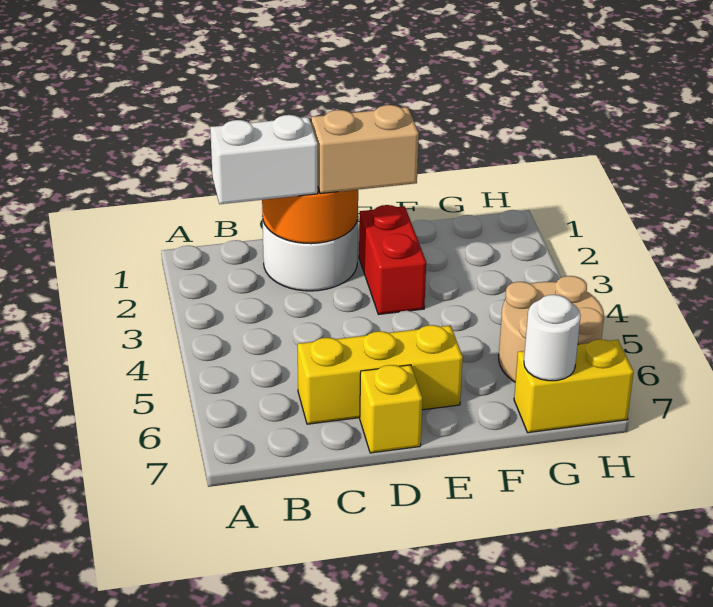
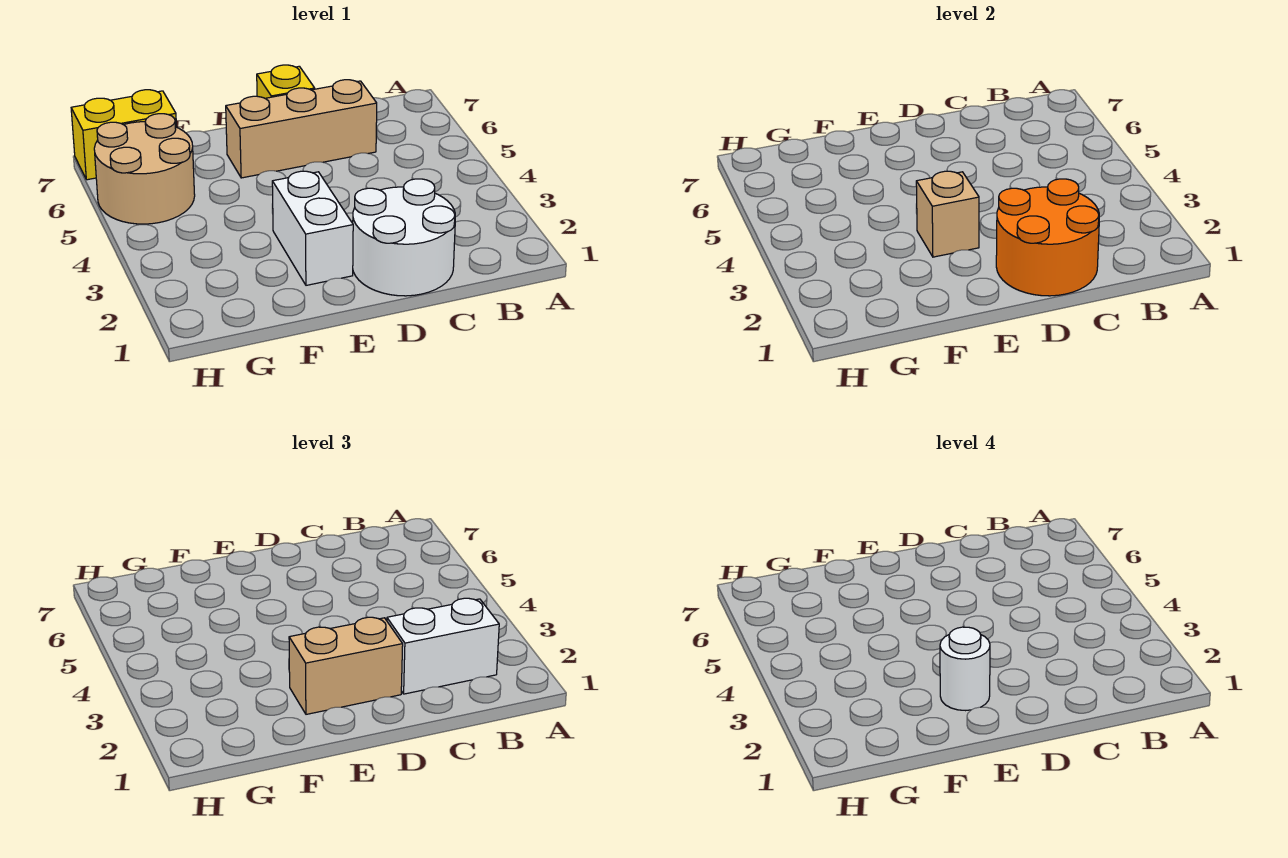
yellow 1x3 brick [298,325,463,424] -> tan 1x3 brick [226,80,377,178]
red 1x2 brick [359,205,426,314] -> white 1x2 brick [272,171,353,285]
none -> tan 1x1 brick [916,171,979,257]
white 1x1 round brick [524,295,581,381] -> white 1x1 round brick moved to [940,627,990,711]

